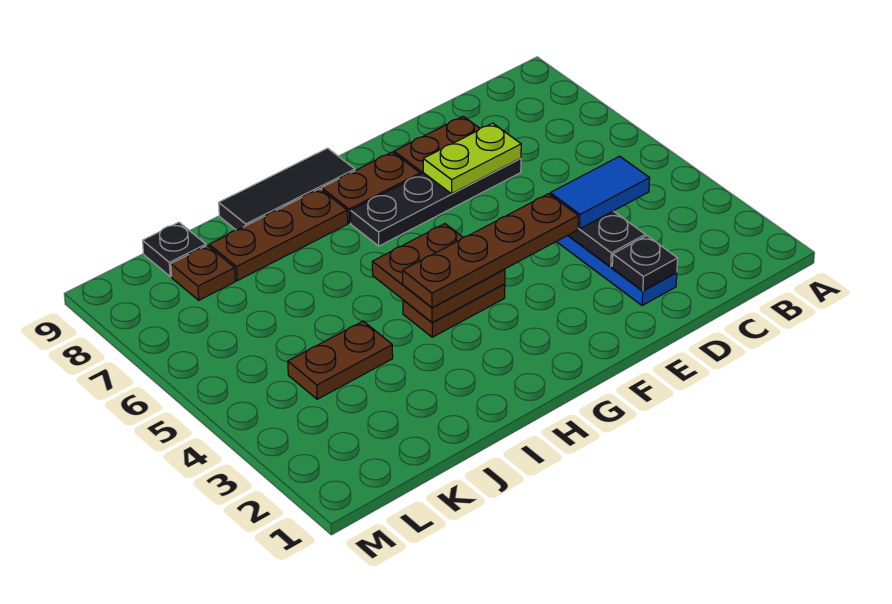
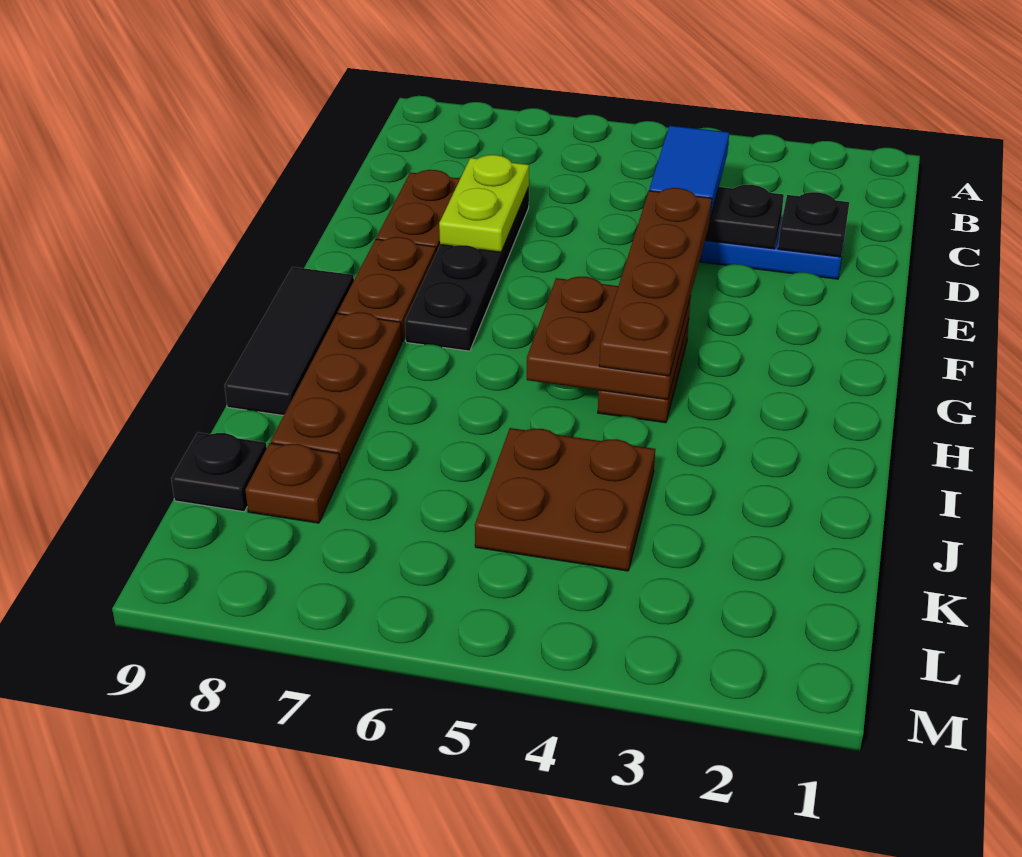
brown 1x2 plate [288,321,393,399] -> brown 2x2 plate [475,428,655,571]

